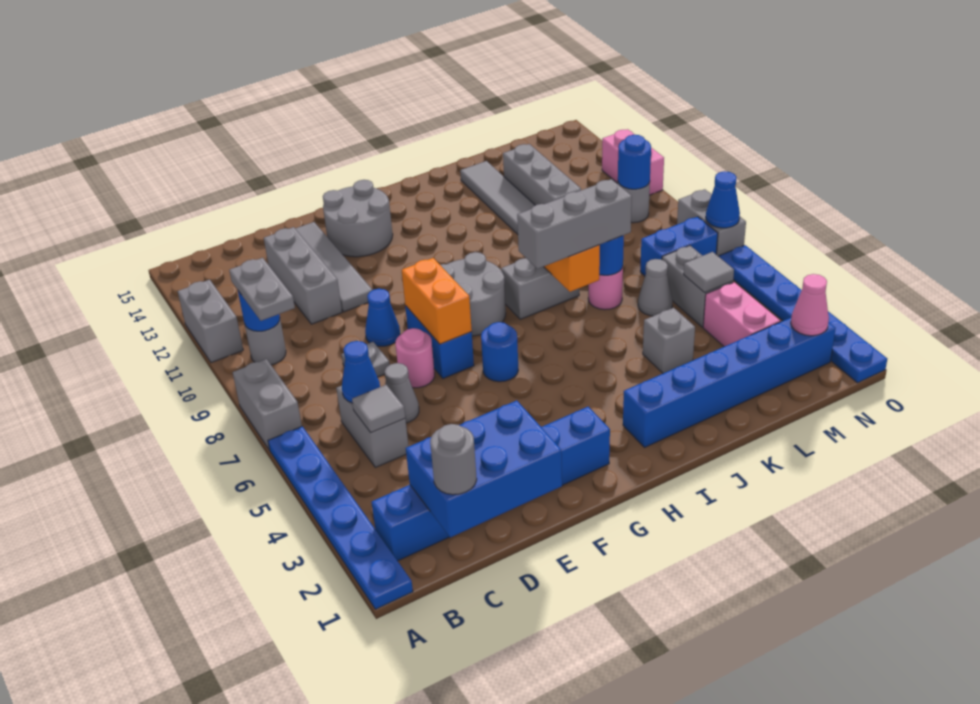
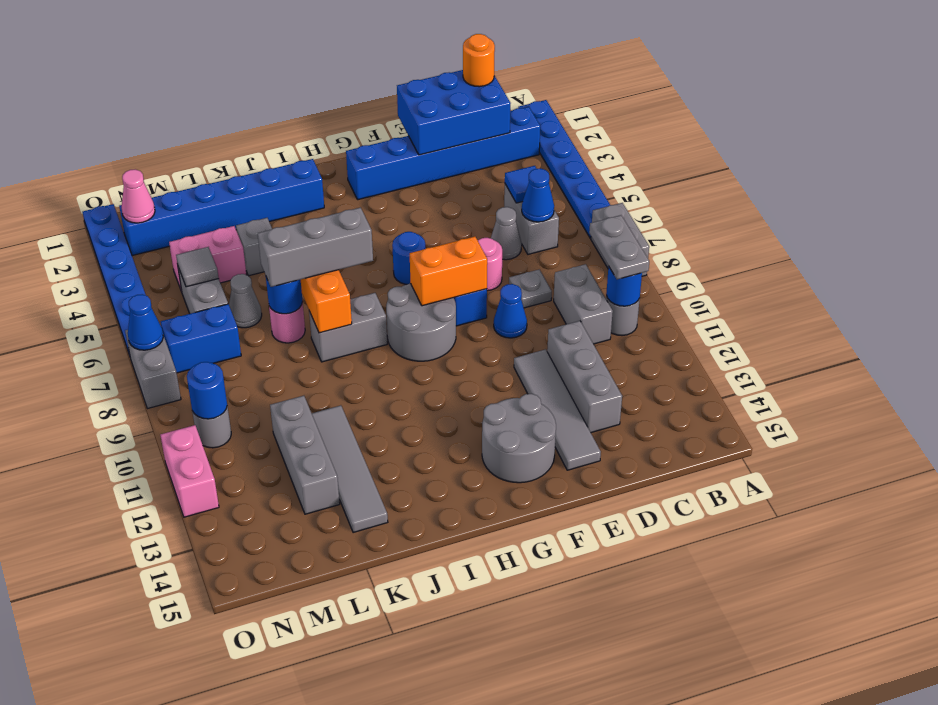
grey 1x2 brick [178,280,243,363] -> grey 1x2 brick moved to [554,264,613,344]
grey 1x1 round brick [430,424,477,495] -> orange 1x1 round brick [463,34,495,87]
grey 1x1 tile [352,385,405,433] -> blue 1x1 tile [505,166,537,203]
orange 1x2 brick [402,258,472,344] -> orange 1x2 brick turned to [410,237,487,306]
pink 1x2 brick [703,282,780,347] -> pink 1x2 brick turned to [169,226,247,292]

